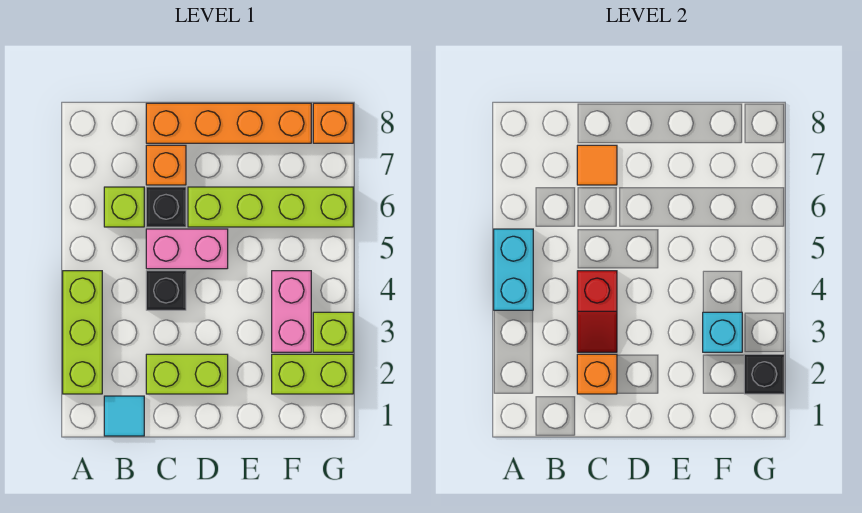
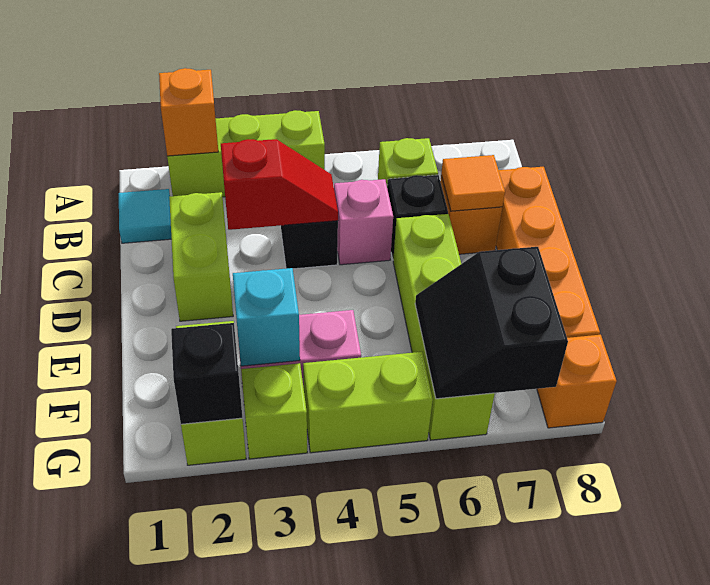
cyan 1x2 brick [494,229,533,310] -> none
orange 1x1 brick [577,354,617,394] -> orange 1x1 brick moved to [159,68,218,156]
red 1x2 slope [577,271,617,352] -> red 1x2 slope turned to [221,139,338,230]
pink 1x2 brick [146,229,228,269] -> pink 1x1 brick [334,179,393,265]
none -> black 2x2 slope [415,247,568,399]
none -> lime 1x2 brick [303,352,433,453]

